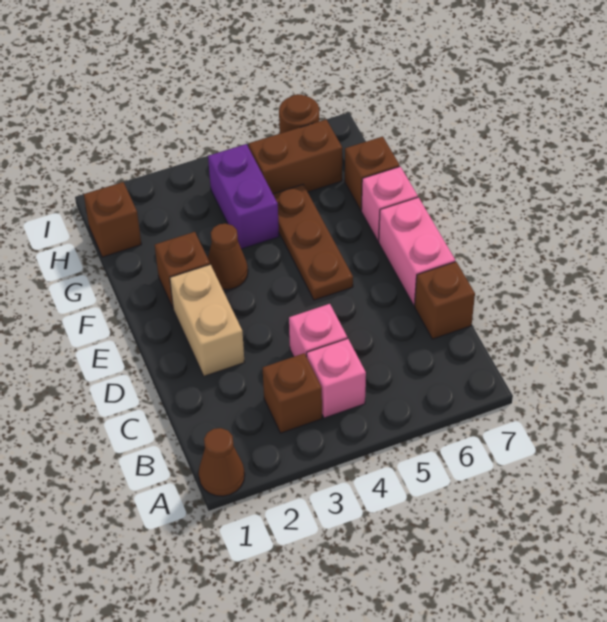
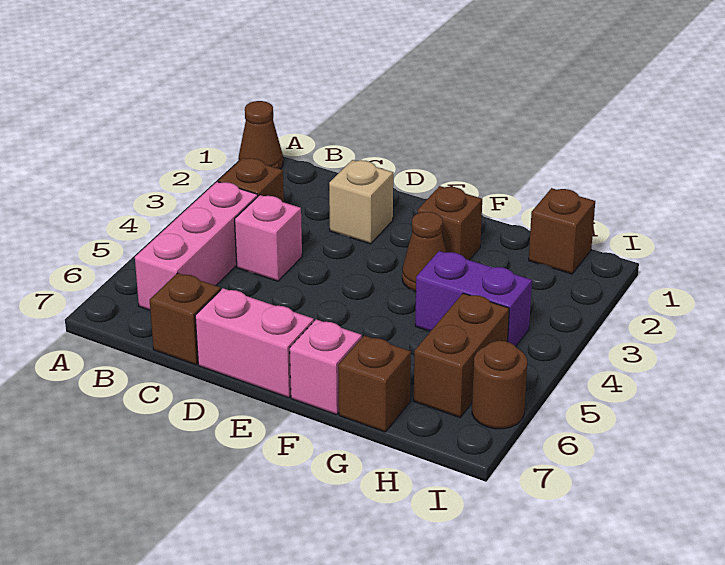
pink 1x1 brick [307,338,366,418] -> pink 1x3 brick [135,182,258,310]
tan 1x2 brick [170,264,245,376] -> tan 1x1 brick [329,160,393,244]
brown 1x3 plate [273,185,353,300] -> none

